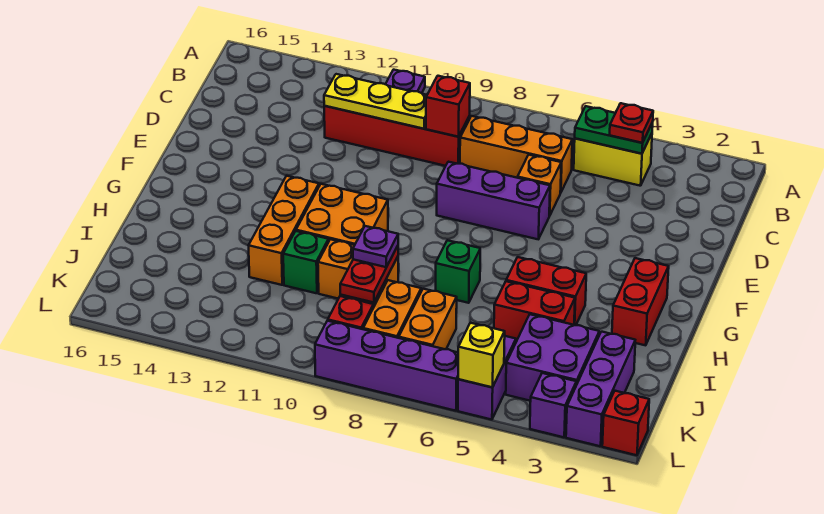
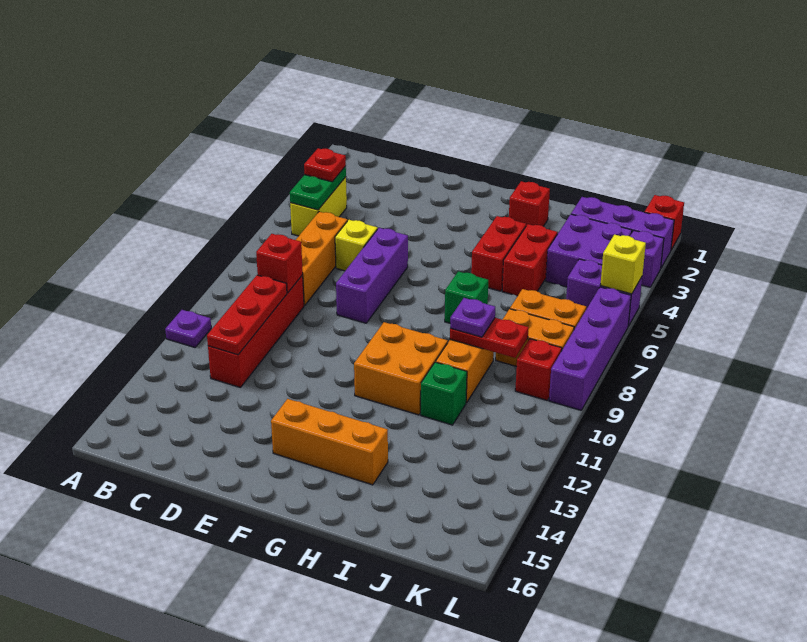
yellow 1x3 plate [324,74,427,129] -> red 1x3 plate [207,275,287,355]
orange 1x1 brick [518,155,561,216] -> yellow 1x1 brick [335,220,377,271]
red 1x2 brick [612,258,669,345] -> red 1x1 brick [509,181,550,226]
orange 1x3 brick [249,176,319,285] -> orange 1x3 brick moved to [271,399,388,485]

